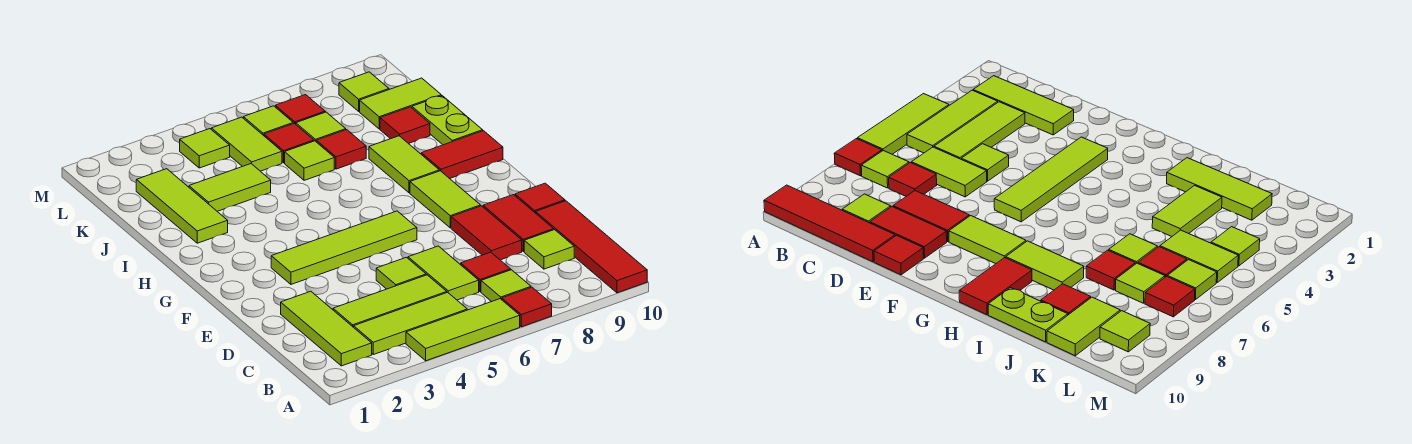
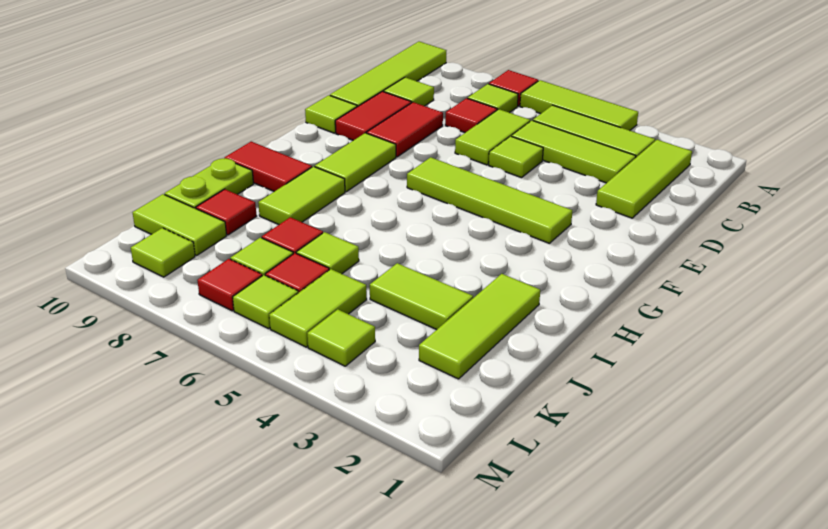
red 1x4 tile [536,201,647,293] -> lime 1x4 tile [330,42,446,107]
red 1x1 tile [515,183,565,213] -> lime 1x1 tile [305,95,357,133]

